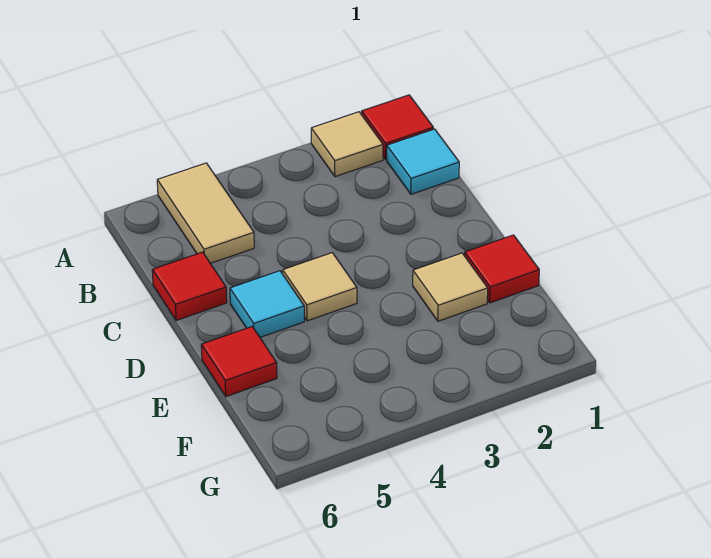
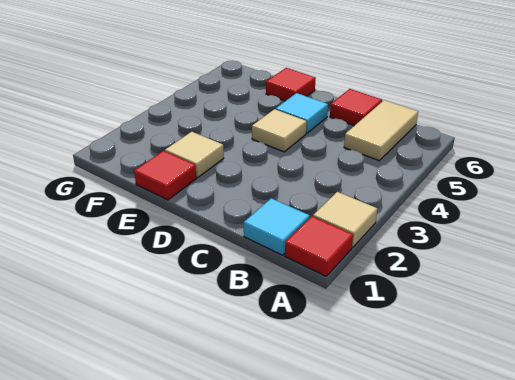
tan 1x2 tile [157,163,254,263] -> tan 1x2 tile turned to [344,100,418,161]

